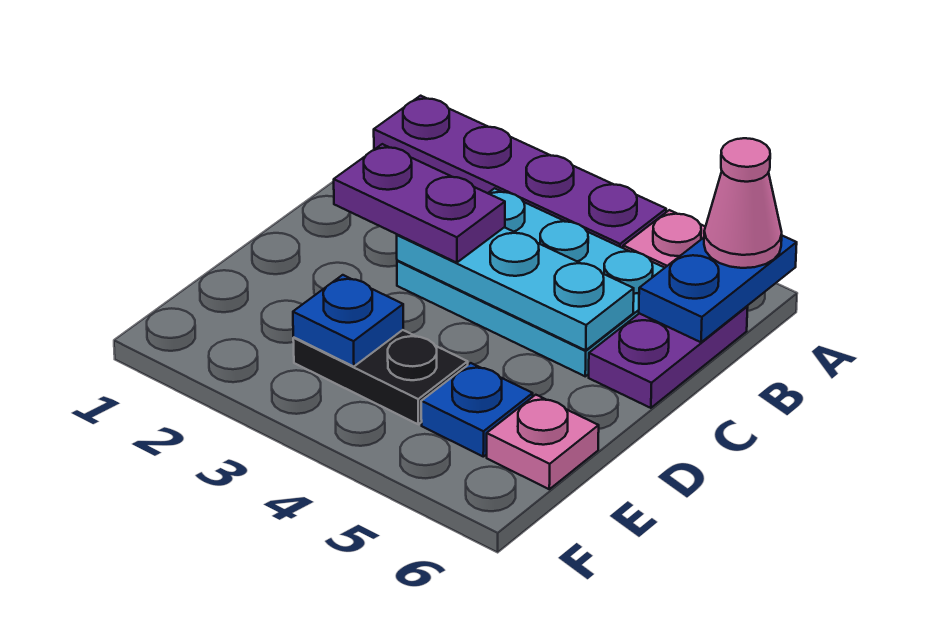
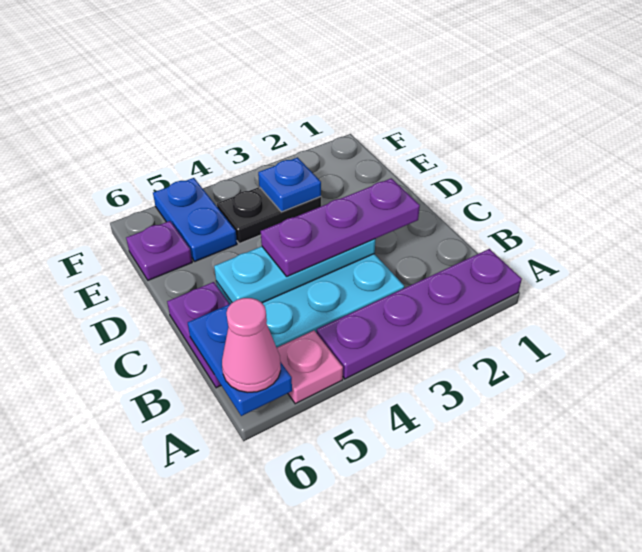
purple 1x2 plate [334,144,505,263] -> purple 1x3 plate [261,178,420,276]
blue 1x1 plate [421,363,533,457] -> blue 1x2 plate [153,178,237,261]
pink 1x1 plate [487,395,599,489] -> purple 1x1 plate [126,221,192,280]

